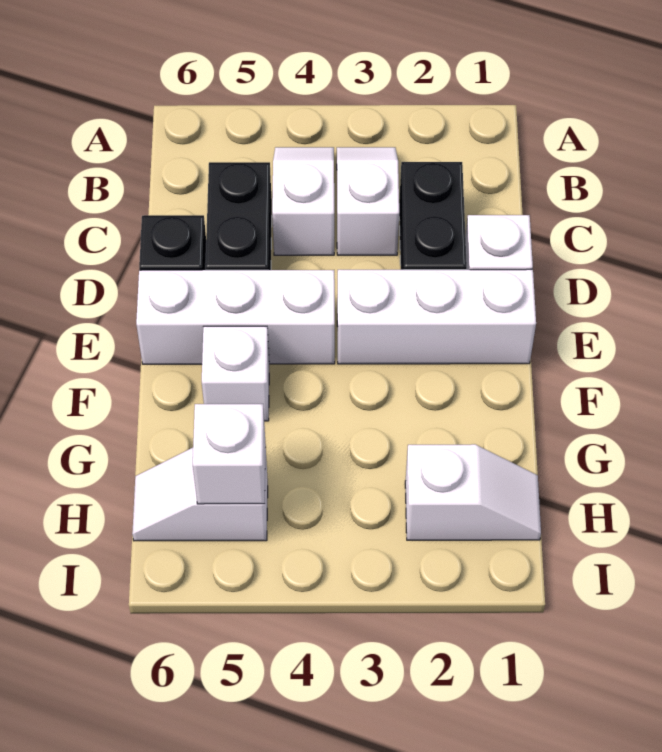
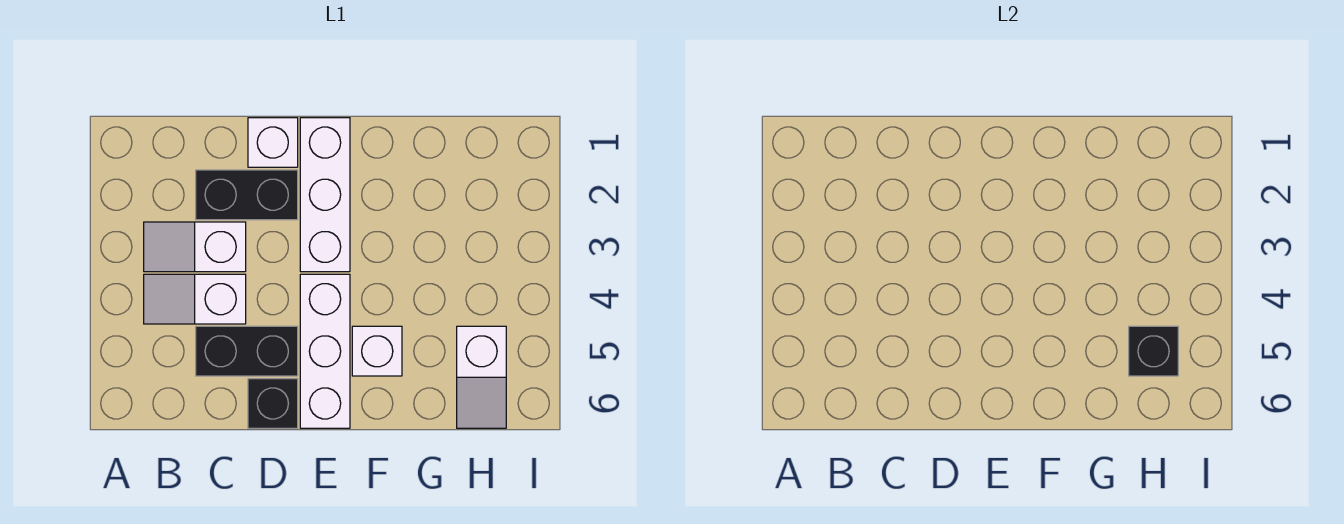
white 1x2 slope [405,444,541,540] -> none
white 1x1 brick [193,404,266,504] -> black 1x1 brick [1129,326,1178,376]

